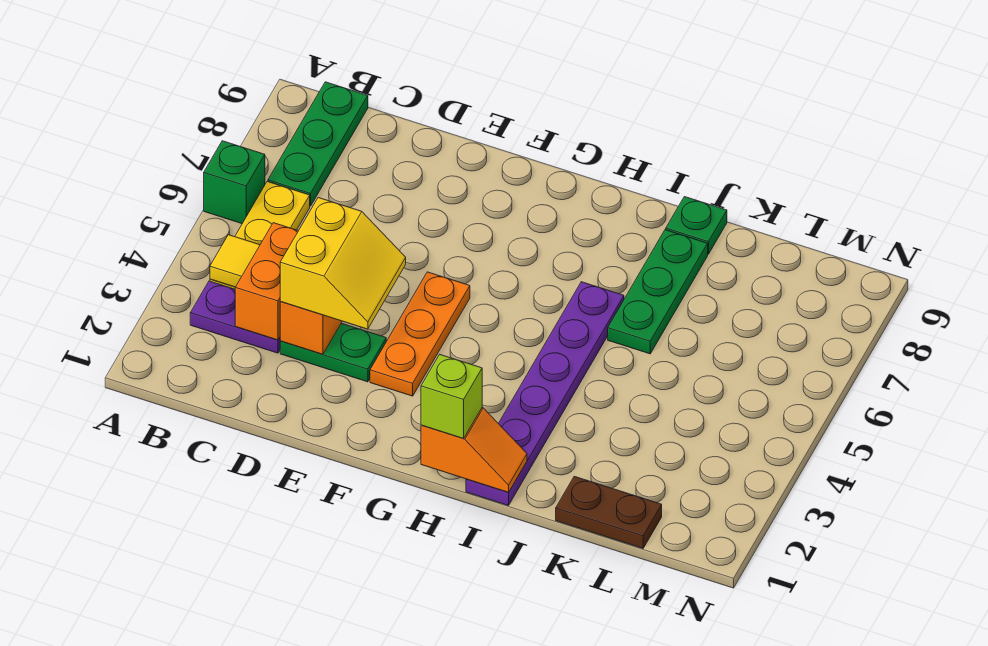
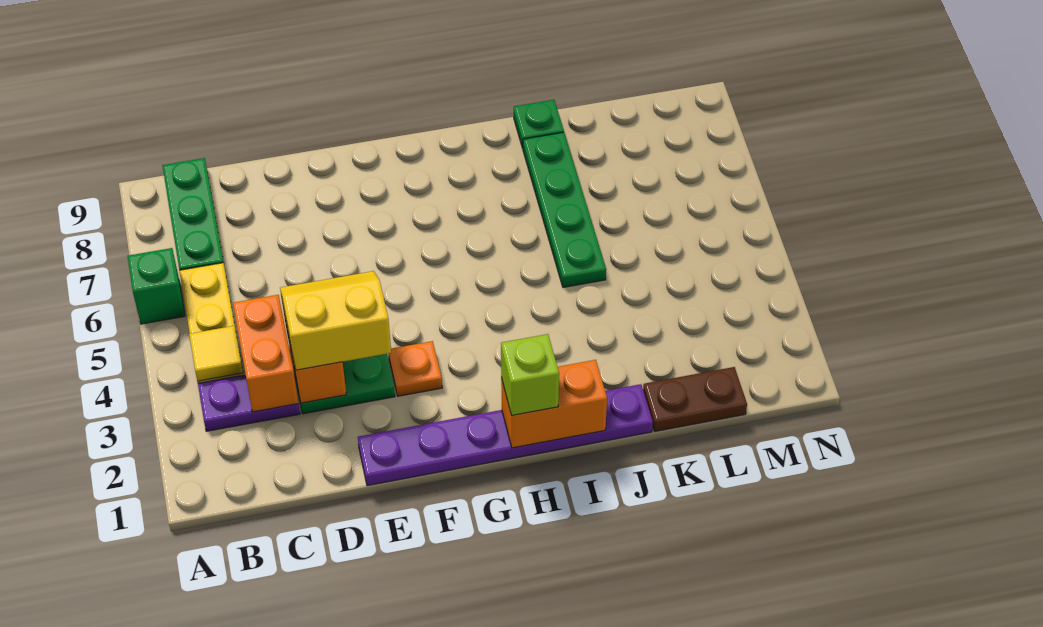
yellow 2x2 slope [280,198,406,329] -> yellow 2x2 slope turned to [280,271,391,370]
orange 1x3 plate [370,272,470,396] -> orange 1x1 plate [389,341,442,396]
orange 1x2 slope [421,408,527,492] -> orange 1x2 brick [501,360,607,448]
purple 1x6 plate [466,282,624,506] -> purple 1x6 plate turned to [358,384,653,486]
green 1x3 plate [608,230,708,354] -> green 1x4 plate [523,132,606,287]

